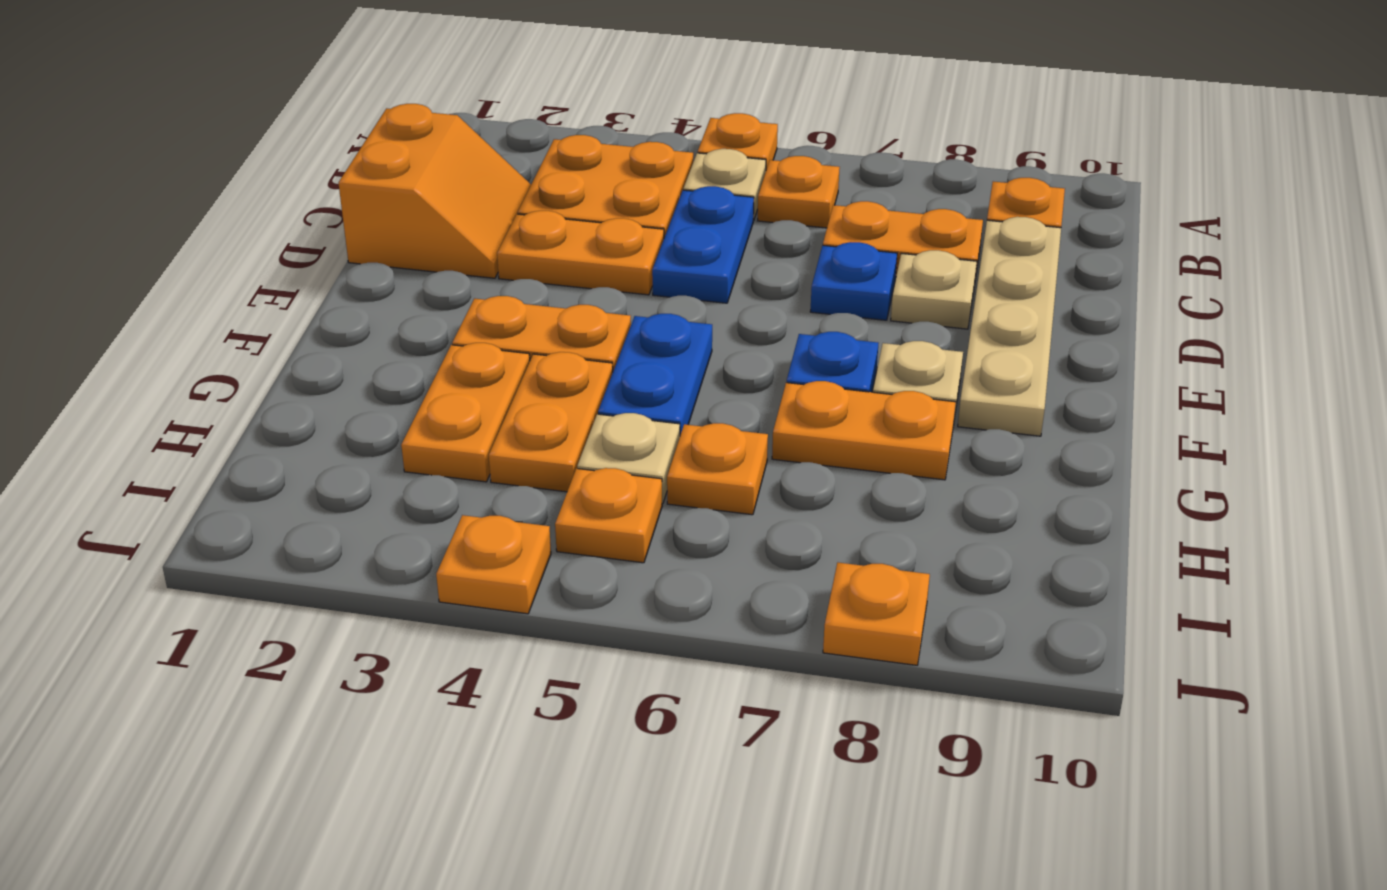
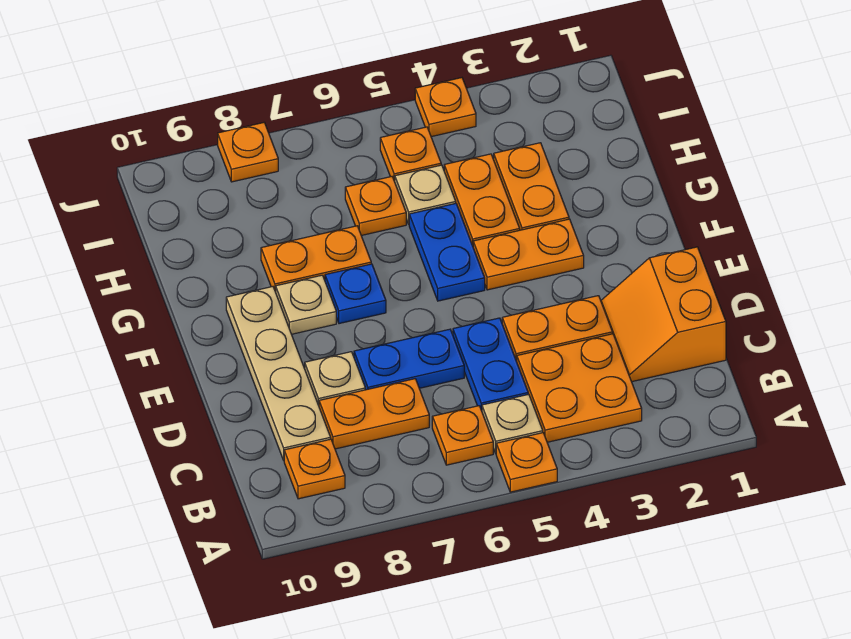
blue 1x1 plate [810,242,897,320] -> blue 1x2 plate [354,329,464,390]

